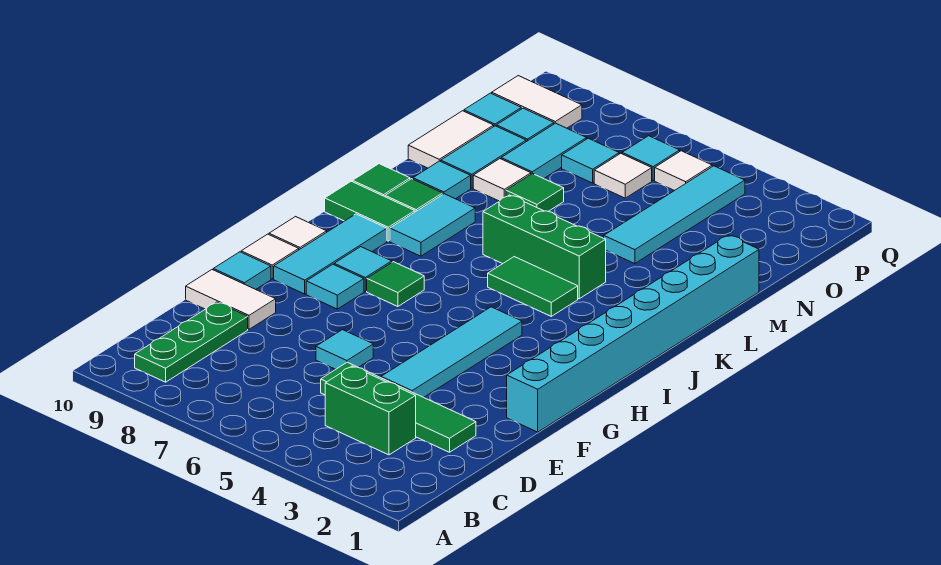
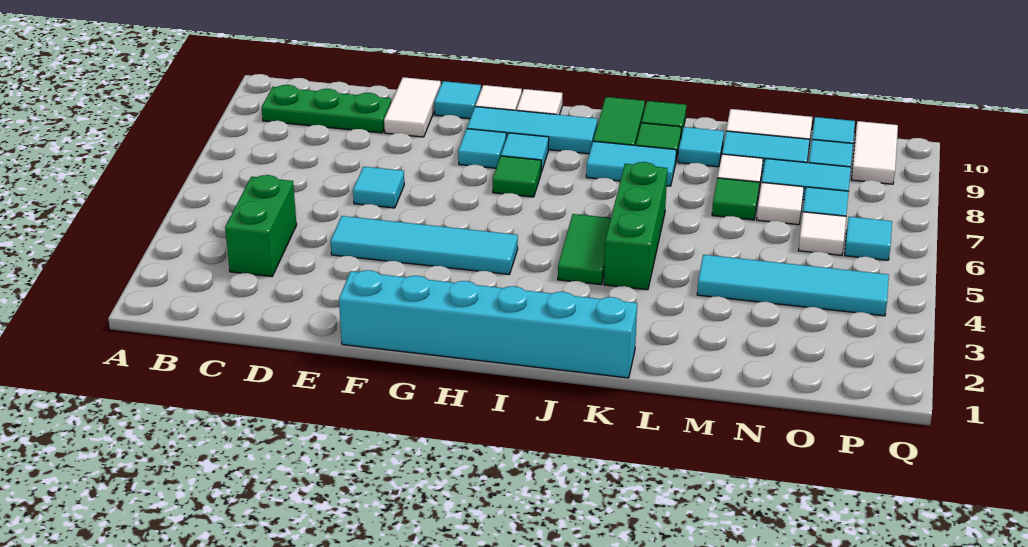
green 1x4 tile [321,362,476,452] -> none
cyan 1x8 brick [507,235,759,432] -> cyan 1x6 brick [339,270,637,378]
white 1x1 tile [655,151,712,191] -> white 1x1 tile moved to [757,183,804,225]

